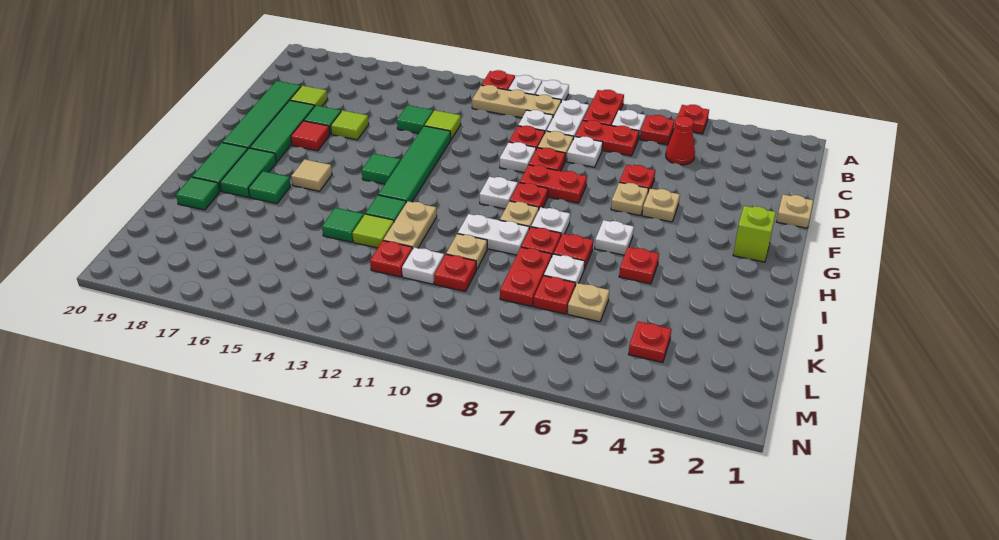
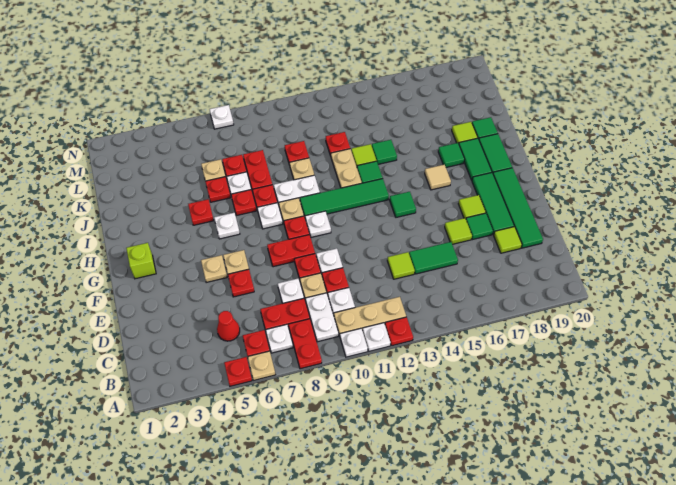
green 1x1 tile [397,105,433,133] -> green 1x2 tile [409,242,458,274]
tan 1x1 plate [776,195,813,228] -> tan 1x1 plate moved to [248,351,275,380]
green 1x4 tile [378,126,451,203] -> green 1x4 tile turned to [300,179,389,217]
red 1x1 tile [291,121,330,151] -> lime 1x1 tile [458,195,486,218]
none -> lime 1x1 tile [452,122,478,144]
white 1x1 plate [402,247,444,284] -> white 1x1 plate moved to [210,105,234,129]
red 1x1 plate [629,321,672,363] -> red 1x1 plate moved to [205,177,231,202]

